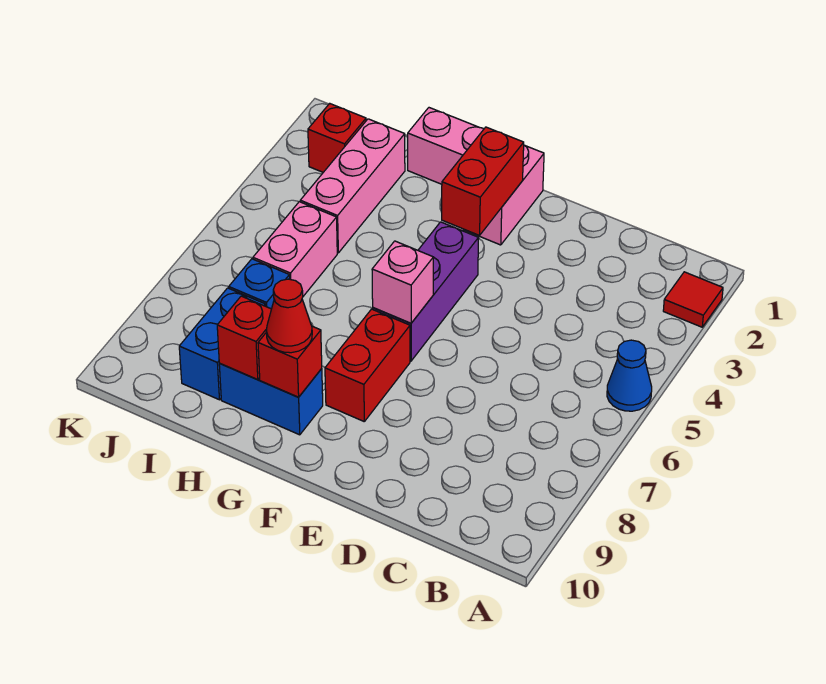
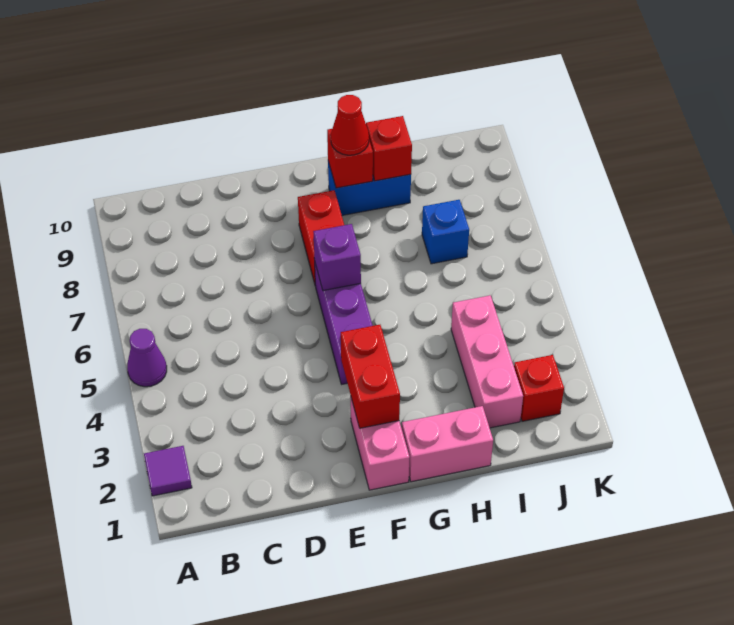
red 1x1 tile [663,272,723,327] -> purple 1x1 tile [144,446,192,496]
blue 1x1 cone [607,340,652,411] -> purple 1x1 cone [127,329,167,387]
pink 1x1 brick [372,241,433,323] -> purple 1x1 brick [313,224,361,291]
pink 1x2 brick [253,202,337,296] -> none
blue 1x2 brick [179,288,265,400] -> none

